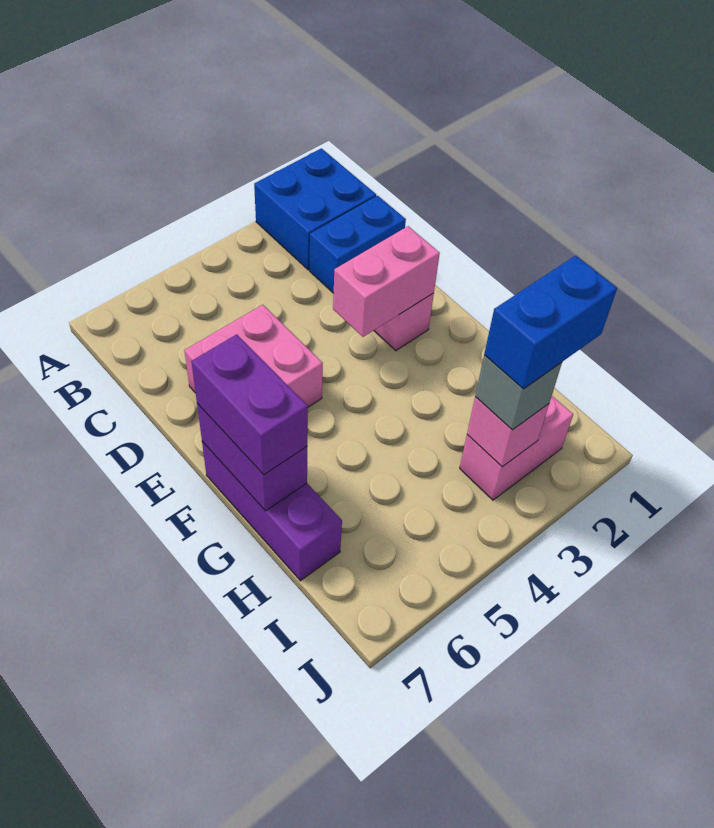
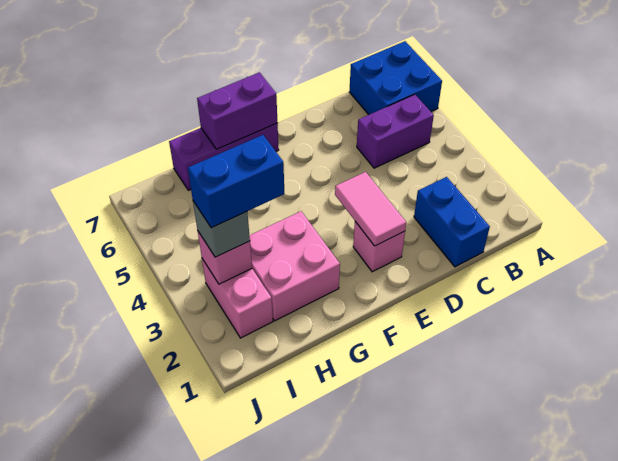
blue 2x2 brick [254,148,376,270] -> blue 2x2 brick moved to [349,41,442,115]
pink 2x2 brick [184,305,323,407] -> pink 2x2 brick moved to [249,211,340,321]
pink 1x2 brick [333,226,440,337] -> pink 1x2 tile [335,172,406,246]
purple 1x2 brick [191,334,308,475] -> purple 1x2 brick moved to [357,94,434,168]
blue 1x2 brick [484,256,617,389] -> blue 1x2 brick turned to [188,135,284,228]

